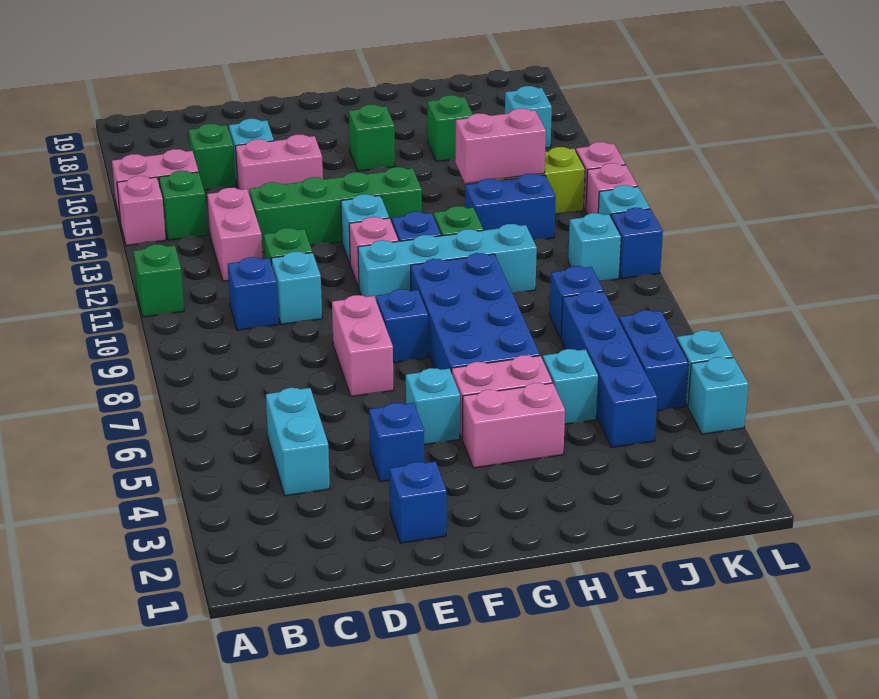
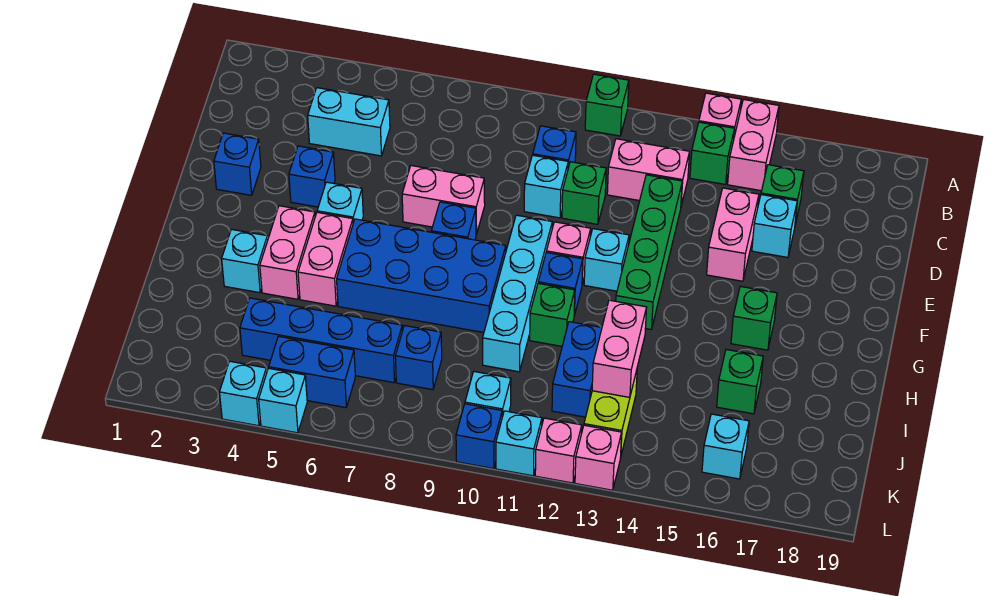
cyan 1x1 brick [543,349,598,424] -> cyan 1x1 brick moved to [222,229,268,293]

